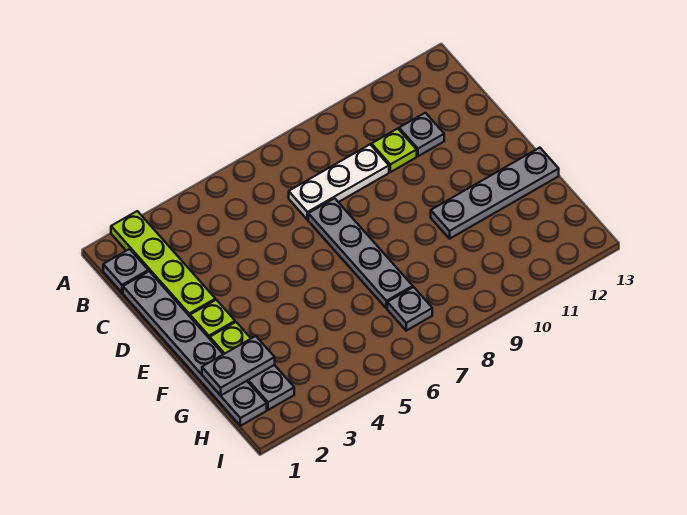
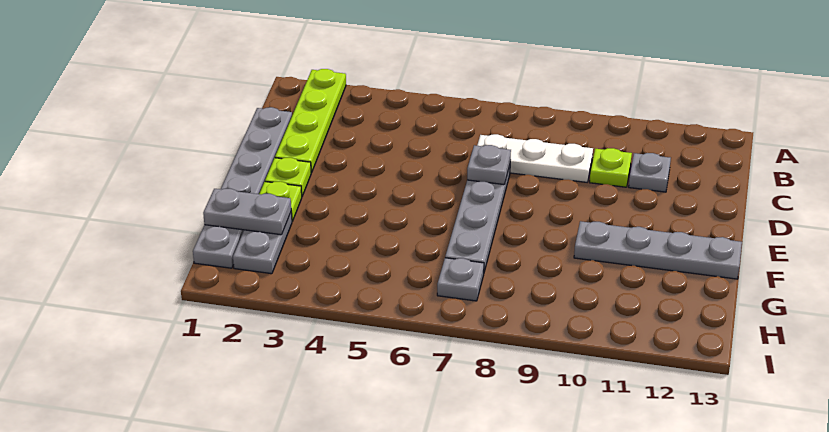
grey 1x1 plate [103,249,148,293] -> grey 1x1 plate moved to [467,145,511,185]

